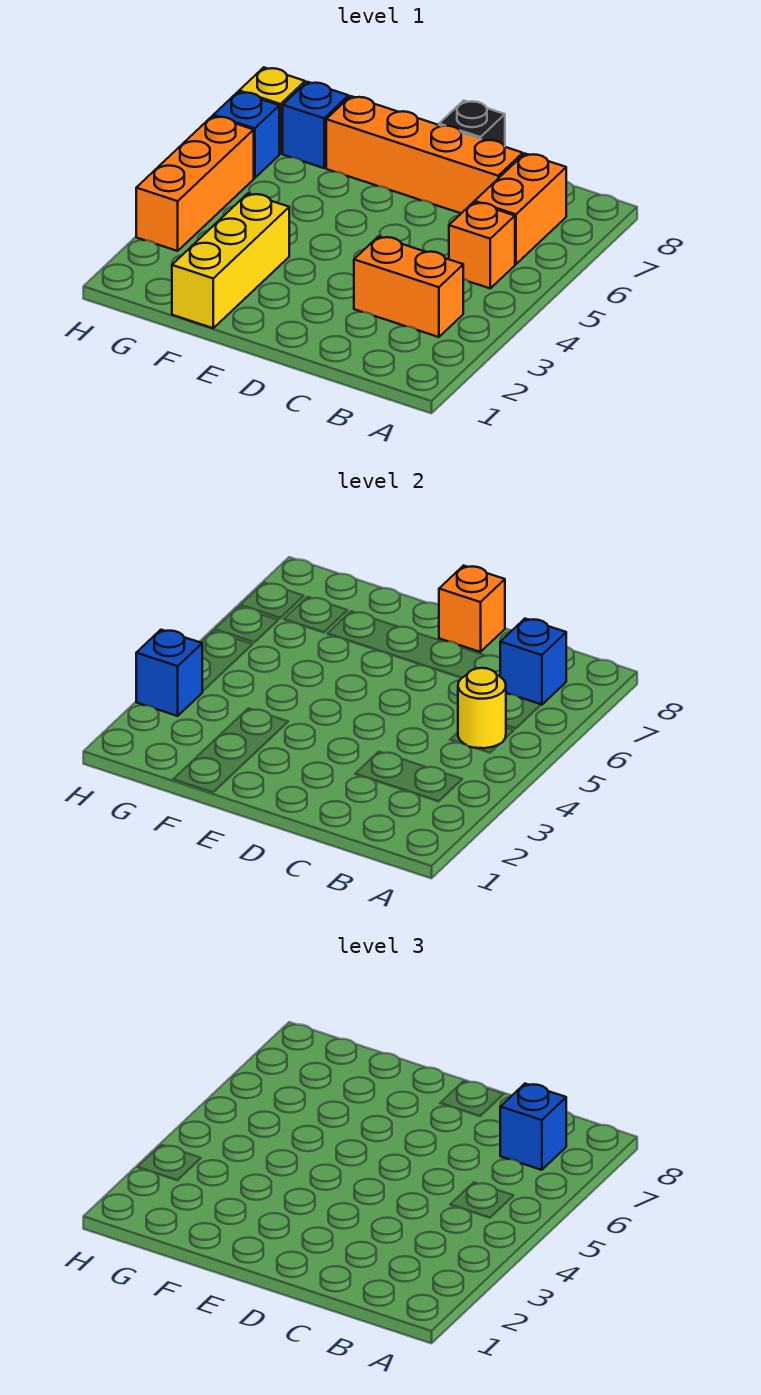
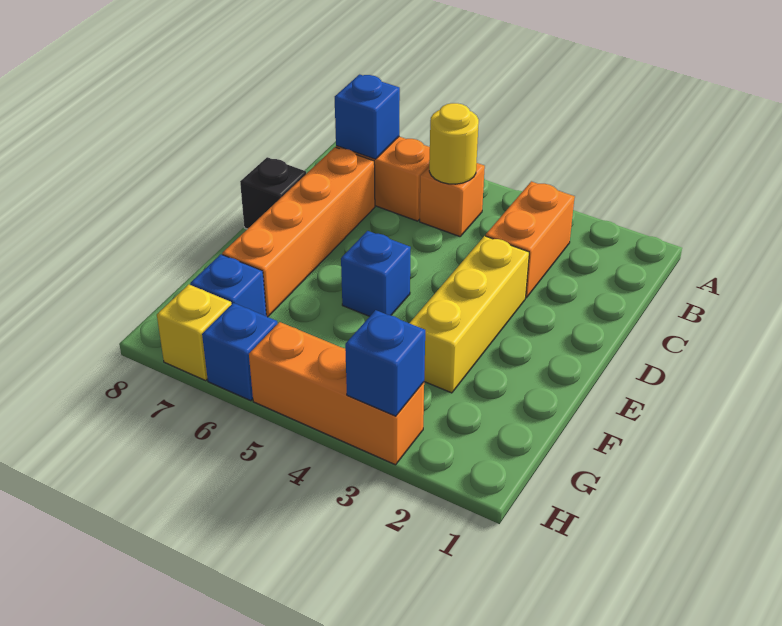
blue 1x1 brick [500,1084,566,1170] -> blue 1x1 brick moved to [341,231,411,316]
orange 1x1 brick [439,566,505,652] -> none
yellow 1x3 brick [172,193,289,328] -> yellow 1x3 brick turned to [410,236,529,393]

